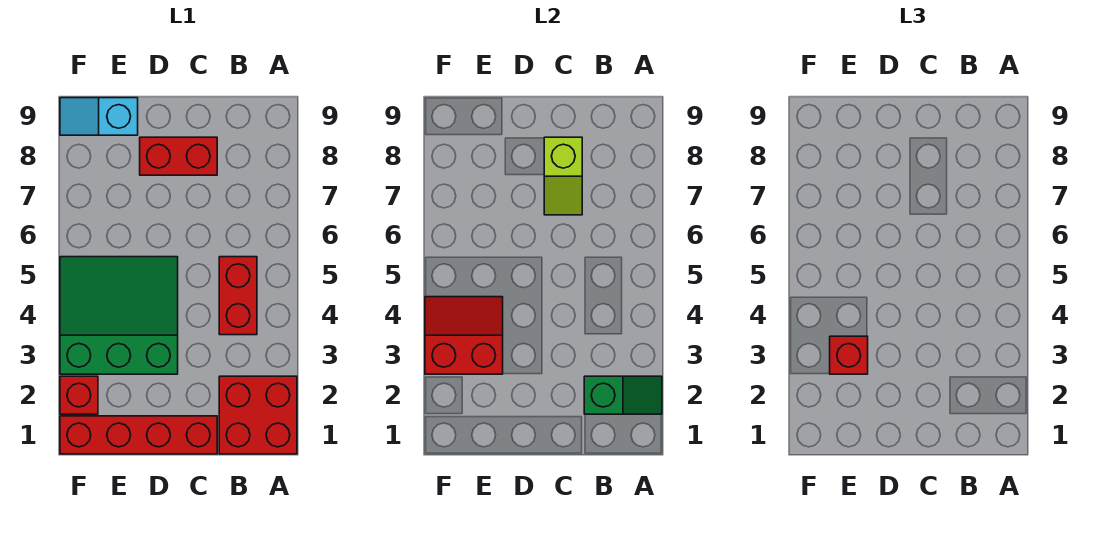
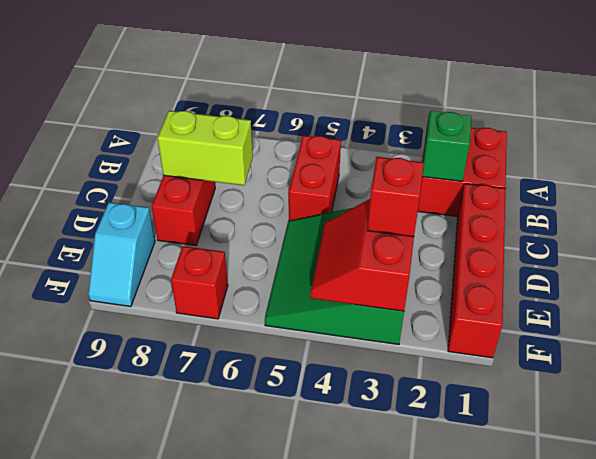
red 1x2 brick [219,257,257,335] -> red 1x2 brick turned to [289,136,341,221]
lime 1x2 slope [544,137,582,215] -> lime 1x2 brick [157,111,253,185]
red 1x1 brick [60,376,98,414] -> red 1x1 brick moved to [171,246,228,319]

